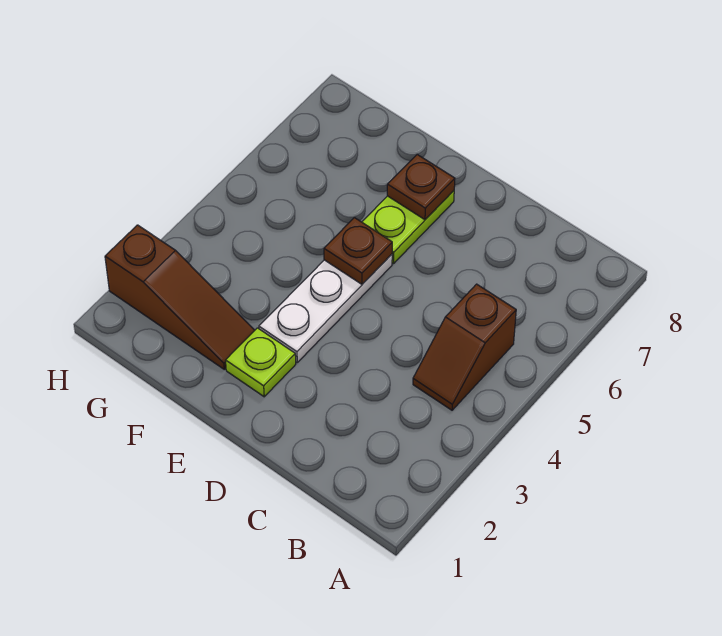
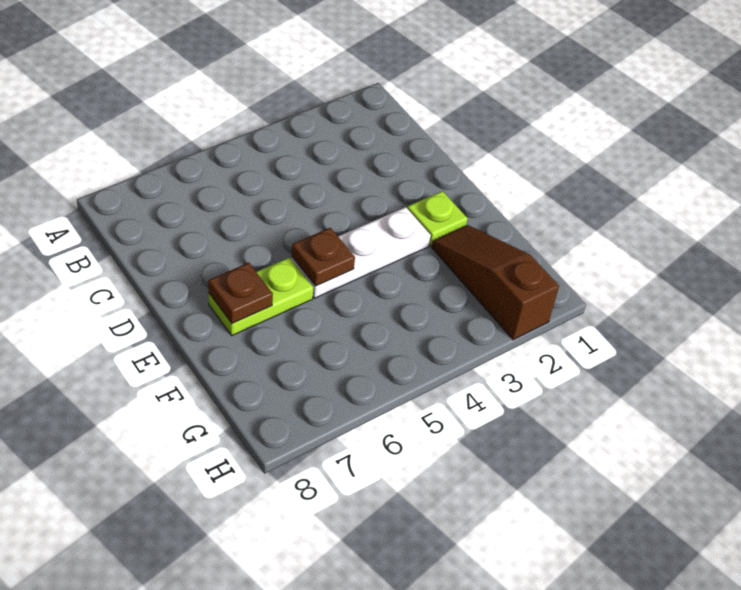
brown 1x2 slope [413,284,516,410] -> none

